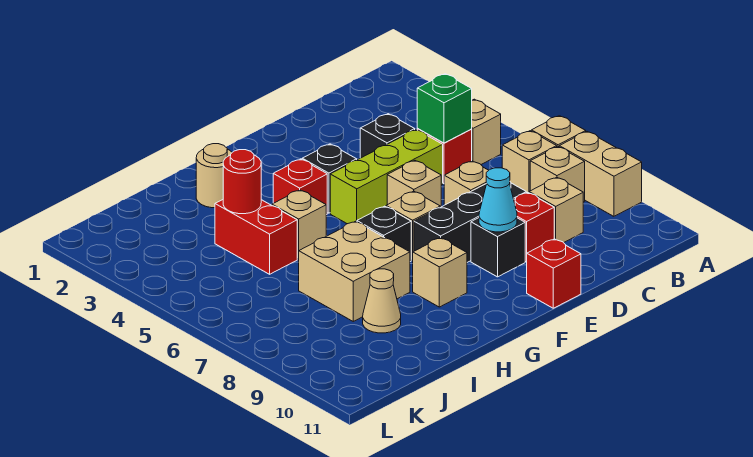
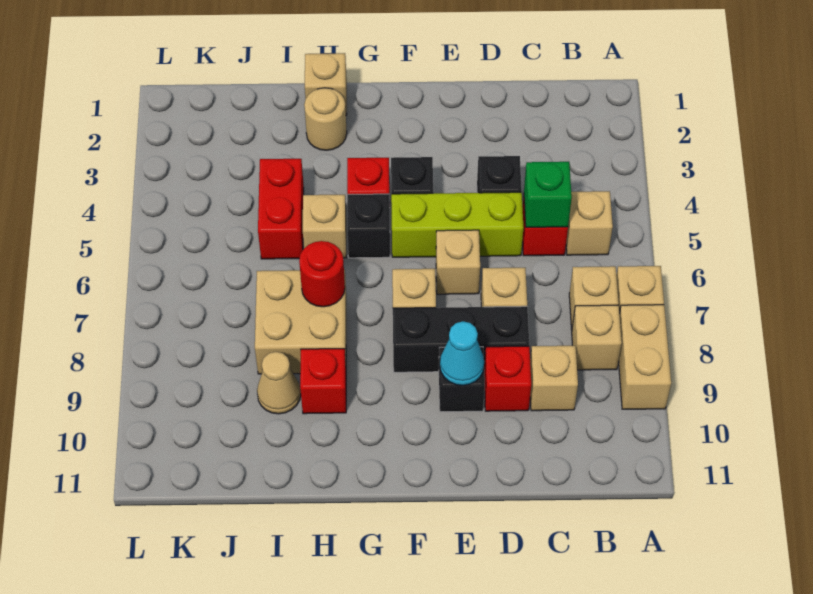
red 1x1 brick [527,239,581,308] -> red 1x1 brick moved to [300,349,346,414]
black 1x1 brick [357,206,411,262] -> black 1x1 brick moved to [347,194,390,258]
tan 1x1 brick [413,238,467,307] -> tan 1x1 brick moved to [305,53,347,115]
red 1x1 round brick [223,150,261,214] -> red 1x1 round brick moved to [299,241,345,307]

